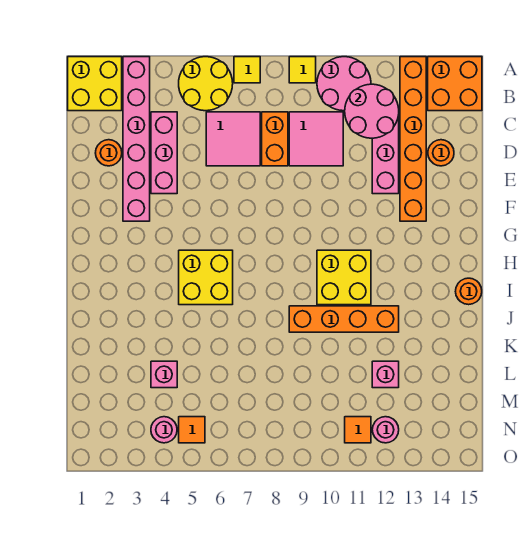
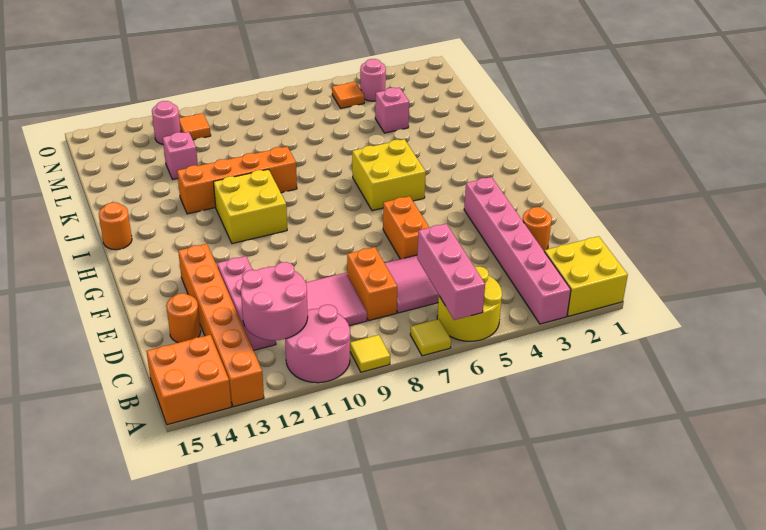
pink 1x3 brick [151,112,177,194] -> pink 1x3 brick moved to [417,224,485,320]
none -> orange 1x2 brick [383,196,429,259]

